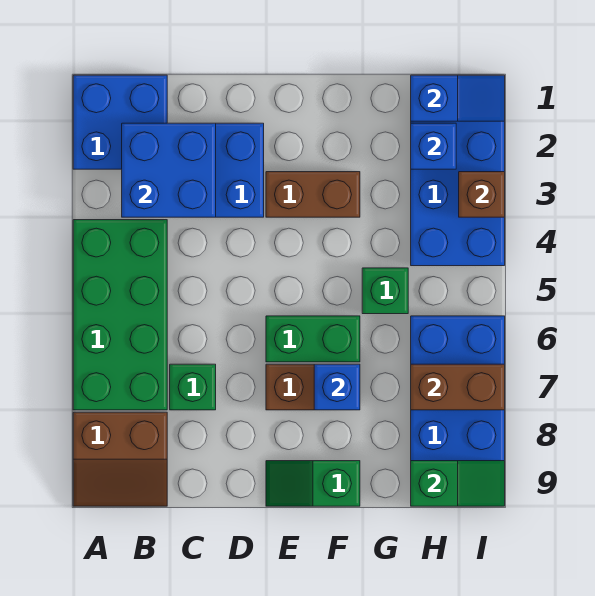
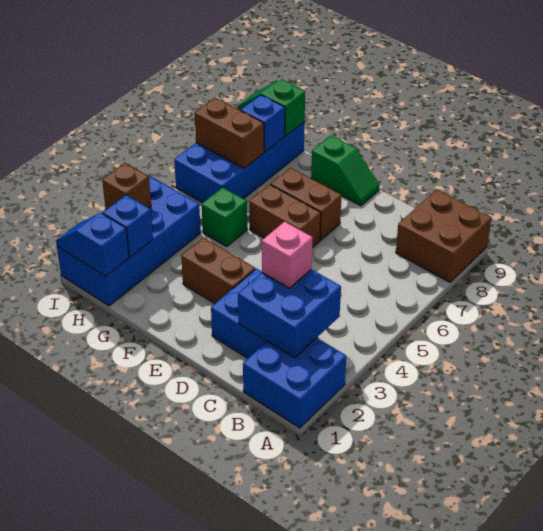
green 2x4 brick [73,220,167,410] -> none
brown 2x2 slope [73,412,167,506] -> brown 2x2 brick [396,189,491,282]
none -> pink 1x1 brick [262,222,313,288]
green 1x1 brick [170,364,216,410] -> none
green 1x2 brick [266,316,360,362] -> brown 1x2 brick [249,184,321,248]
blue 1x1 brick [314,364,360,410] -> blue 1x1 brick moved to [241,95,285,152]

